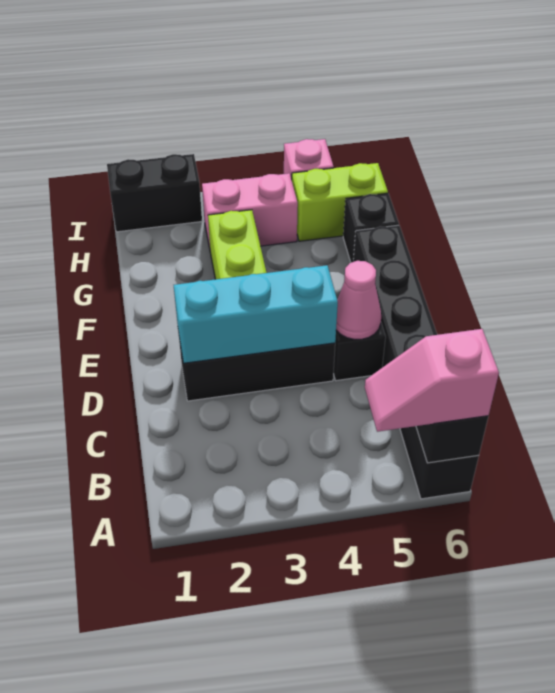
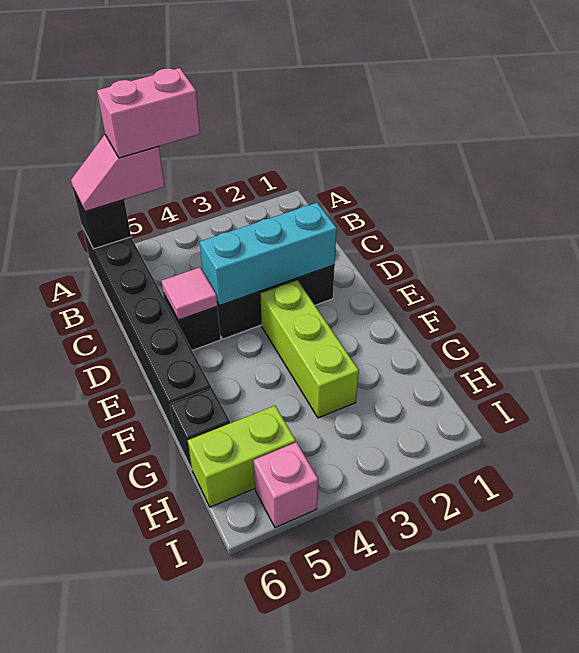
pink 1x2 slope [365,329,499,432] -> pink 1x2 slope turned to [71,135,165,212]
pink 1x1 cone [336,261,381,339] -> pink 1x1 tile [161,267,217,320]
pink 1x2 brick [202,173,298,248] -> pink 1x2 brick moved to [97,68,200,158]
black 1x2 brick [107,154,202,232] -> none

